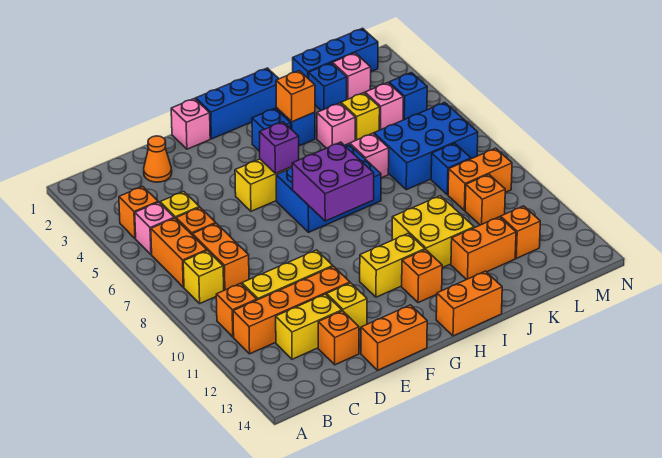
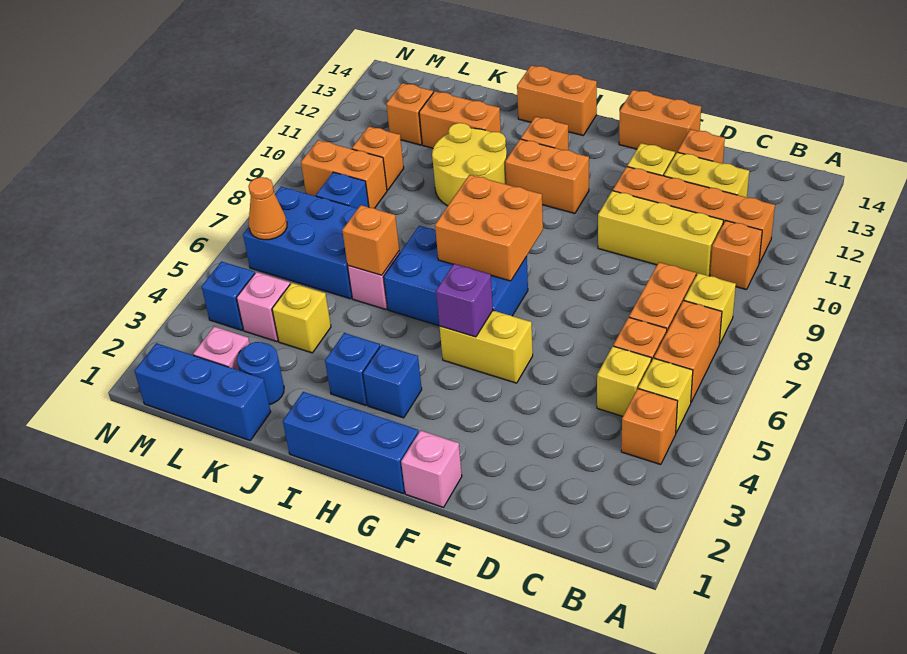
pink 1x1 brick [135,202,174,255] -> yellow 1x1 brick [638,358,693,432]
orange 1x1 cone [144,136,172,182] -> orange 1x1 cone moved to [248,177,287,240]
purple 2x2 brick [292,142,374,221] -> orange 2x2 brick [435,175,543,281]
yellow 1x2 brick [360,233,425,297] -> orange 1x2 brick [505,139,589,213]
orange 1x1 brick [276,71,315,122] -> orange 1x1 brick moved to [342,205,399,275]
yellow 2x2 brick [392,196,474,268] -> yellow 2x2 round brick [432,123,507,206]
pink 1x1 brick [317,103,355,148] -> none
blue 1x1 brick [309,63,347,111] -> blue 1x1 round brick [237,342,284,405]

